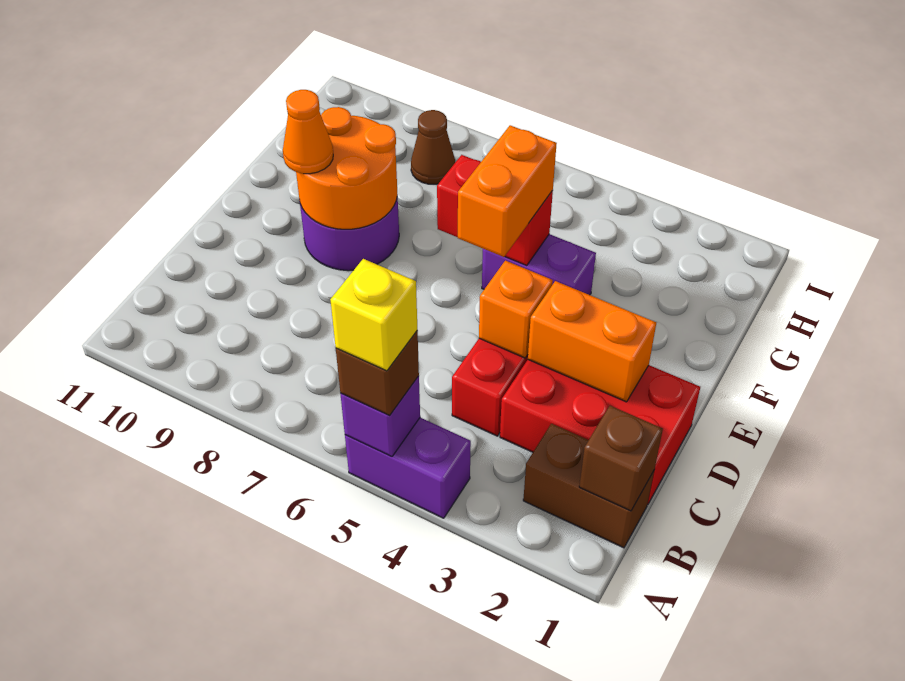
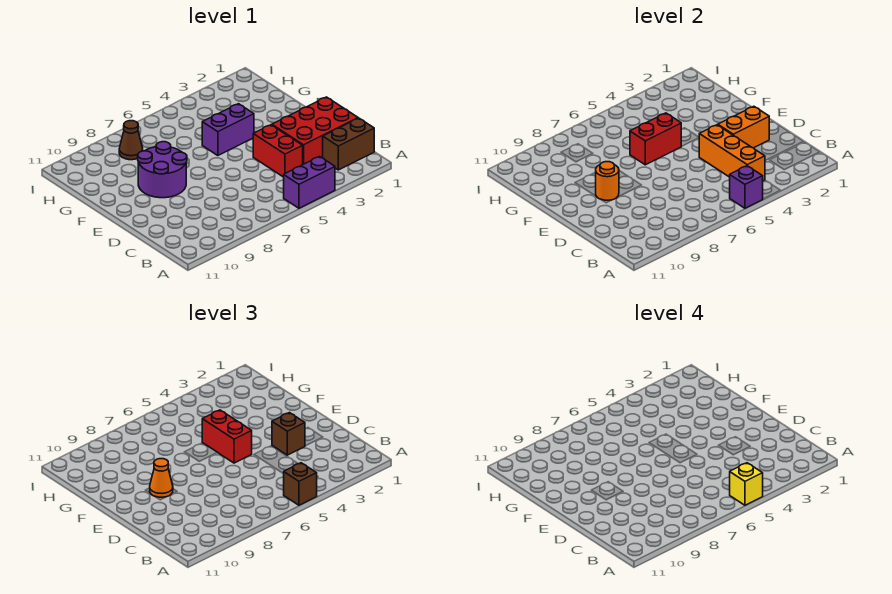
brown 1x1 brick [579,406,663,511] -> brown 1x1 brick moved to [272,413,305,455]
orange 1x1 brick [479,261,553,358] -> orange 1x3 brick [699,125,765,181]
orange 1x2 brick [458,125,557,257] -> red 1x2 brick [202,410,252,463]
orange 2x2 round brick [296,107,397,229] -> orange 1x1 round brick [596,162,619,200]

